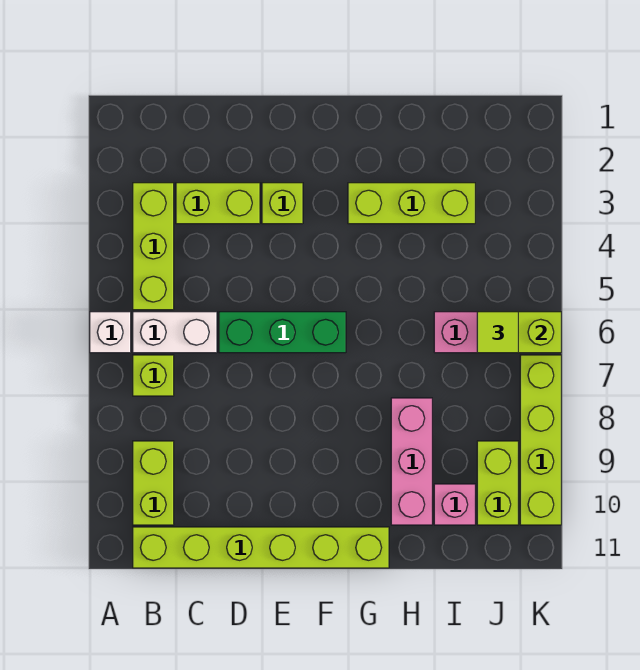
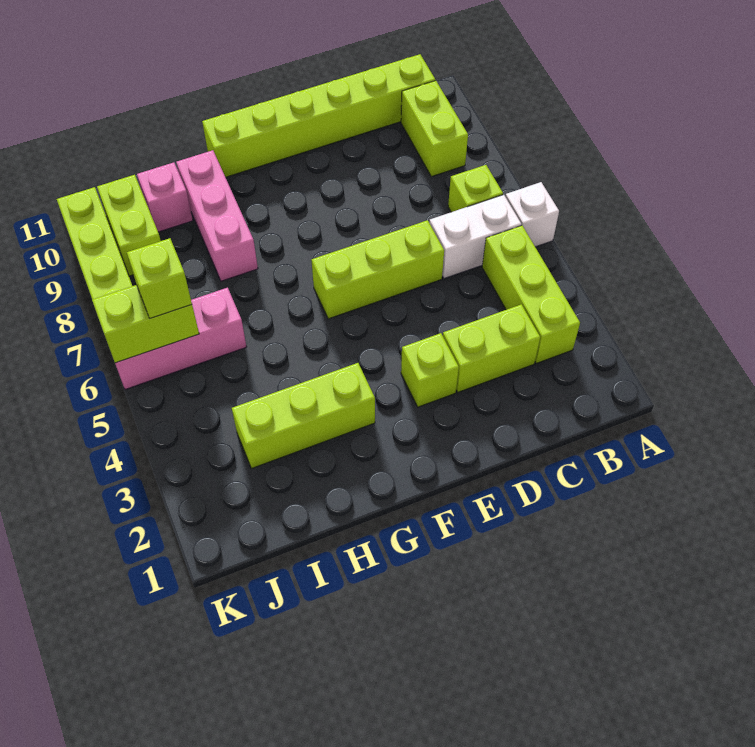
green 1x3 brick [219,312,346,353] -> lime 1x3 brick [311,220,444,319]
lime 1x1 tile [477,312,518,353] -> lime 1x1 brick [127,238,192,318]

